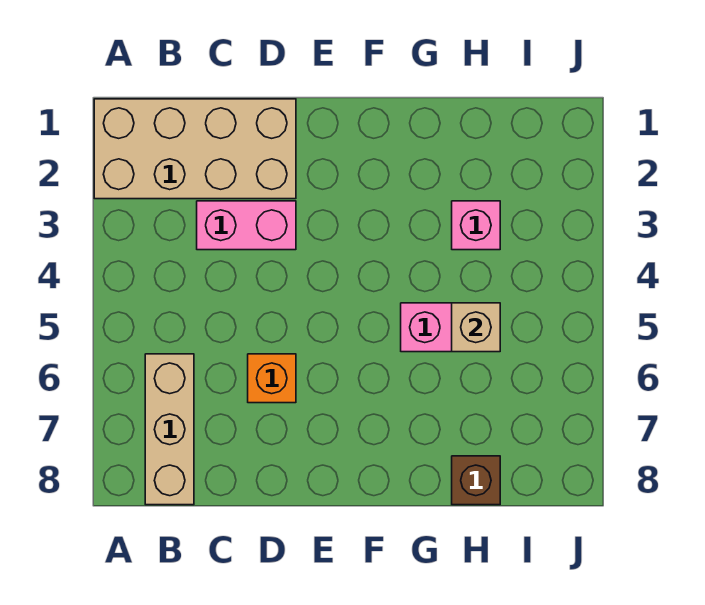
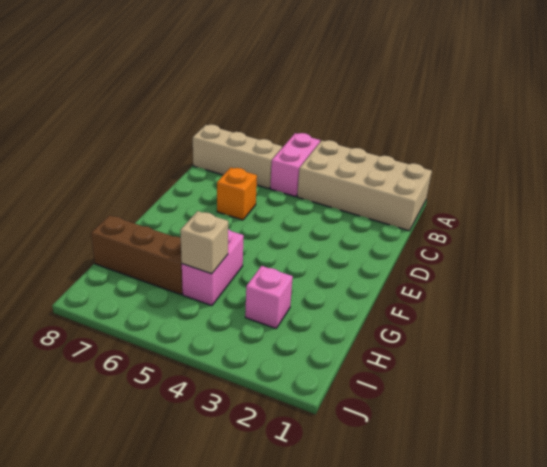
tan 2x4 brick [94,99,296,199] -> tan 2x4 brick turned to [297,140,432,231]
pink 1x2 brick [197,201,296,250] -> pink 1x2 brick moved to [270,133,320,197]
brown 1x1 brick [452,456,500,505] -> brown 1x3 brick [91,215,183,295]

